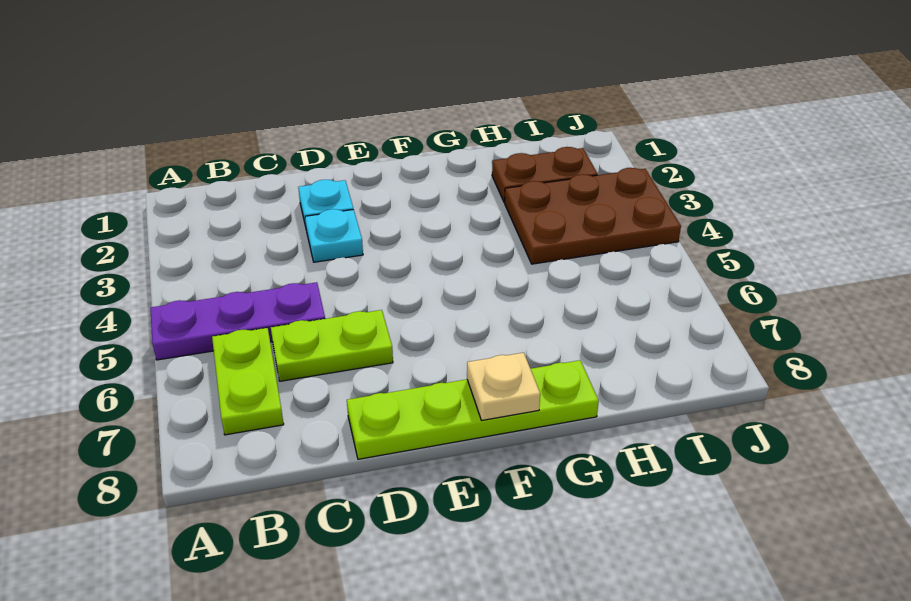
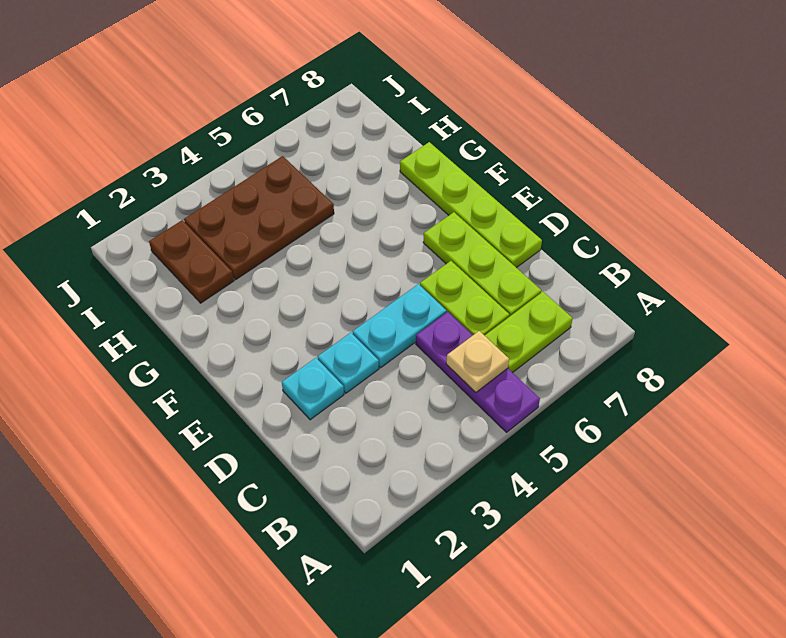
none -> lime 1x3 plate [423,212,541,317]
none -> cyan 1x2 plate [353,284,446,368]
tan 1x1 plate [467,353,540,420] -> tan 1x1 plate moved to [446,331,509,392]
brown 2x3 plate [505,168,681,264] -> brown 2x3 plate turned to [184,156,334,280]

